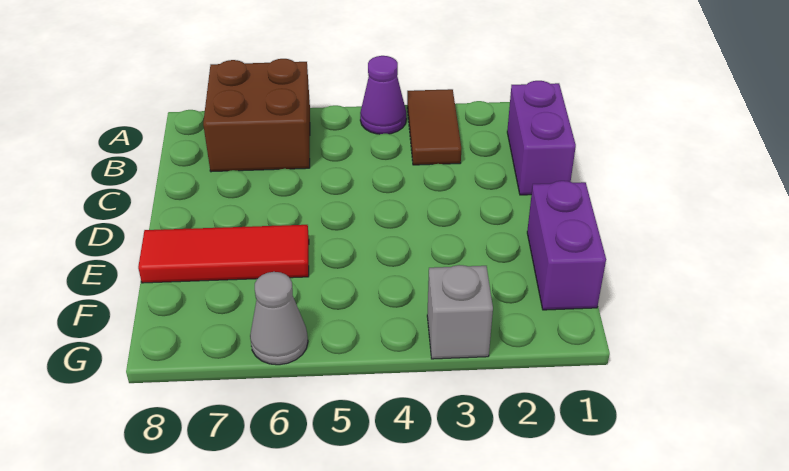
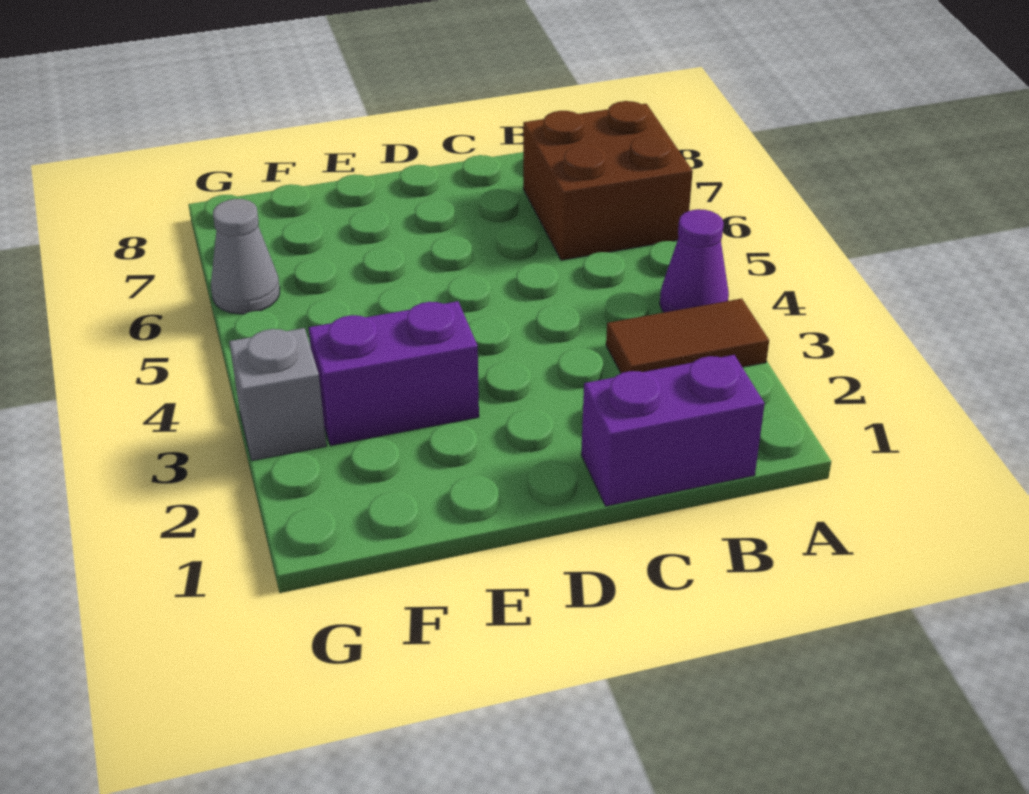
purple 1x2 brick [527,181,606,310] -> purple 1x2 brick moved to [308,301,479,446]
red 1x3 tile [138,225,309,283] -> none

